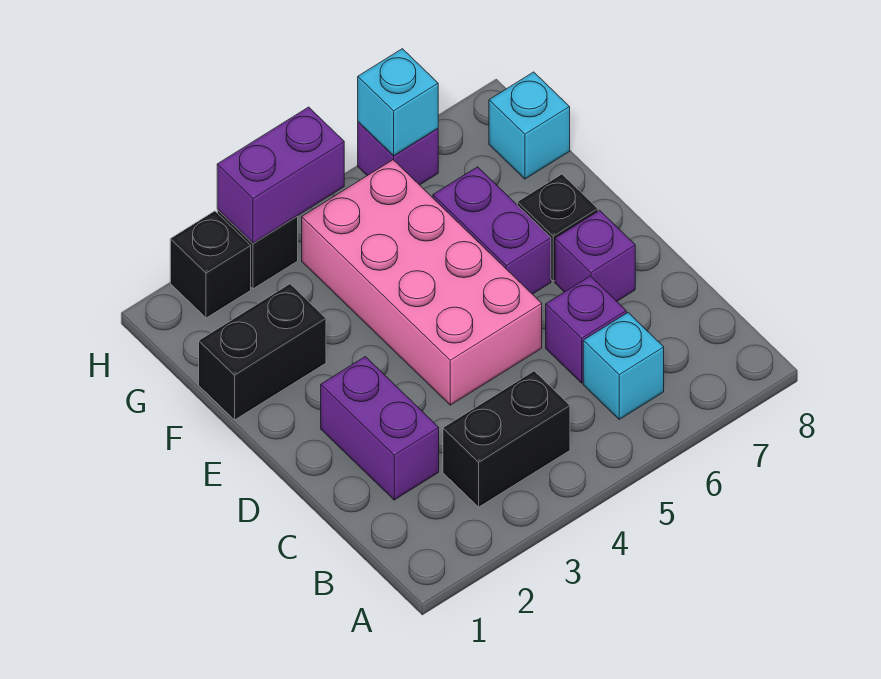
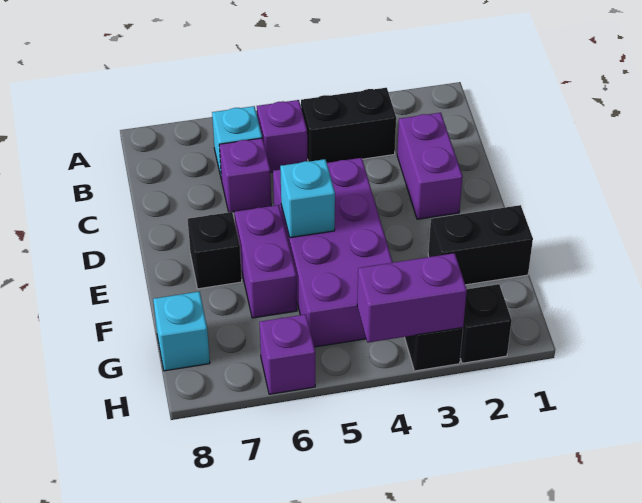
pink 2x4 brick [302,160,542,405] -> purple 2x4 brick [273,158,393,347]
purple 1x1 brick [555,210,635,301] -> purple 1x1 brick moved to [257,100,307,173]
cyan 1x1 brick [358,49,438,156] -> cyan 1x1 brick moved to [280,159,335,238]

